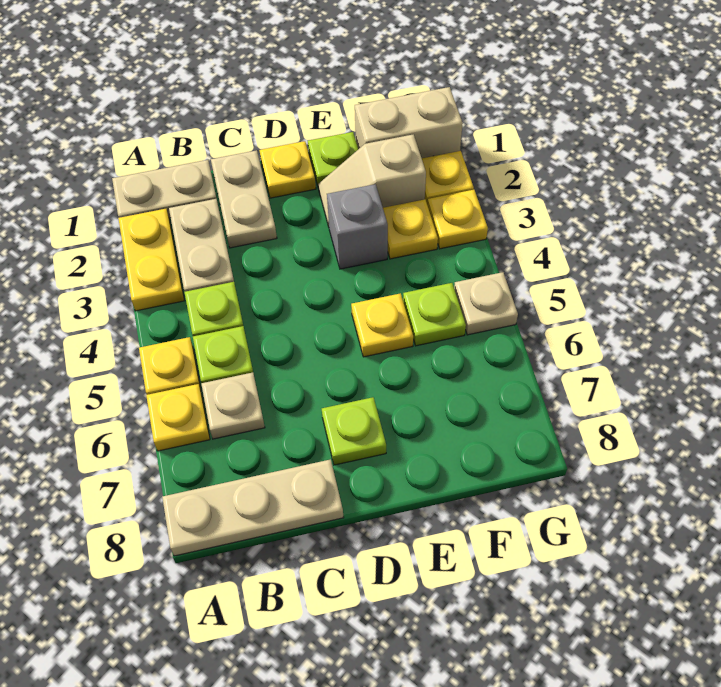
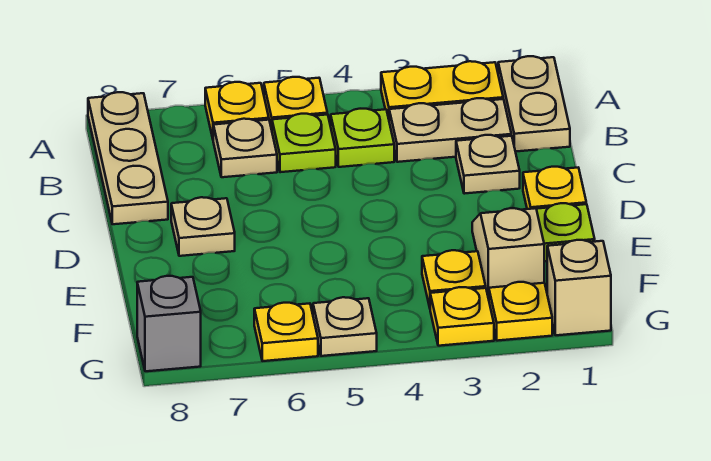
tan 1x2 plate [211,150,277,248] -> tan 1x1 plate [456,135,520,194]
lime 1x1 plate [322,397,386,465] -> tan 1x1 plate [171,197,235,256]
grey 1x1 brick [327,184,388,269] -> grey 1x1 brick moved to [137,276,201,371]
yellow 1x1 plate [351,293,413,357] -> yellow 1x1 plate moved to [254,303,318,361]
tan 1x2 brick [355,87,463,158] -> tan 1x1 brick [547,240,611,335]
lime 1x1 plate [403,283,466,346] -> none

